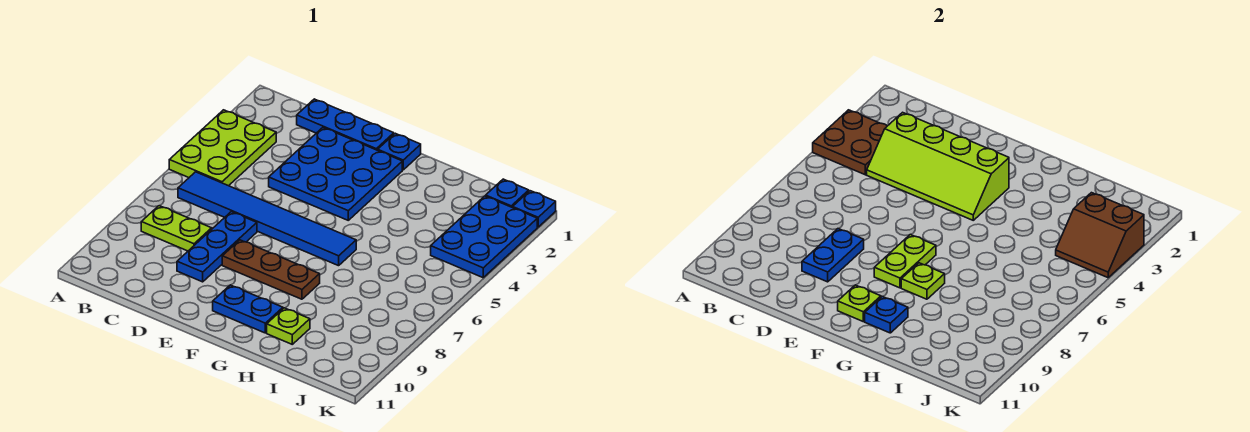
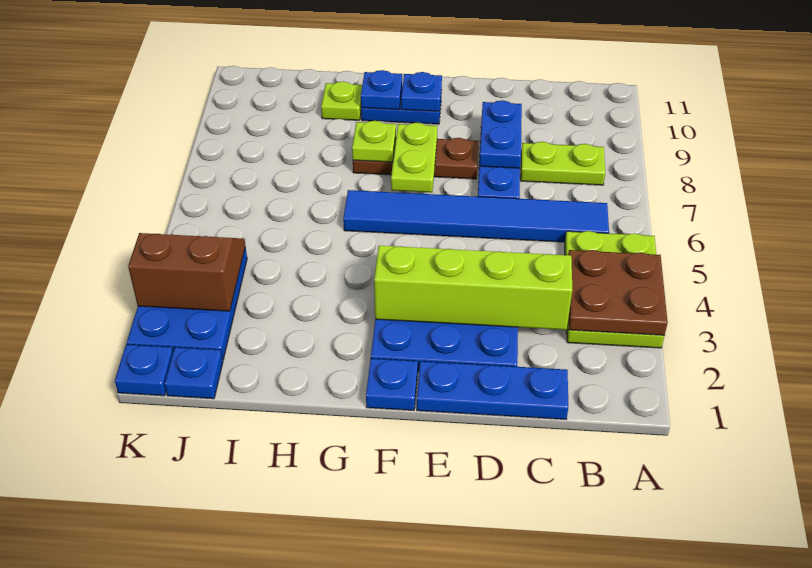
lime 1x1 plate [838,285,881,321] -> blue 1x1 plate [401,72,442,111]

